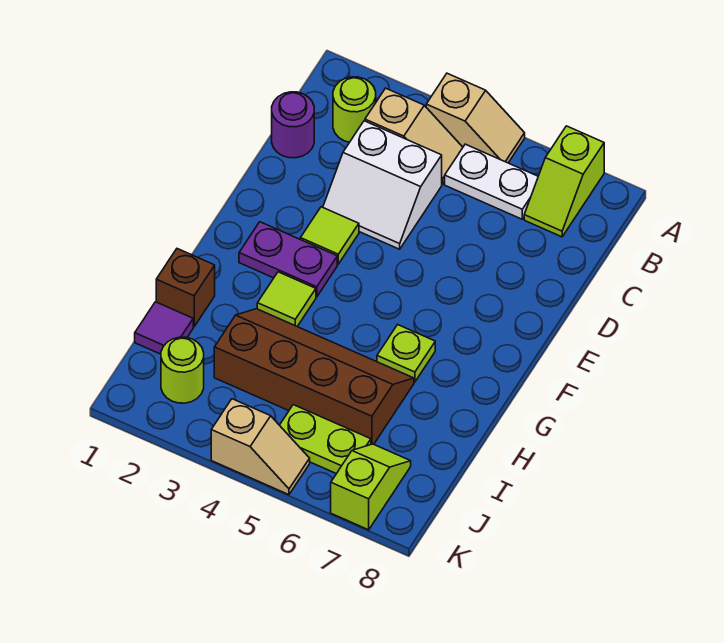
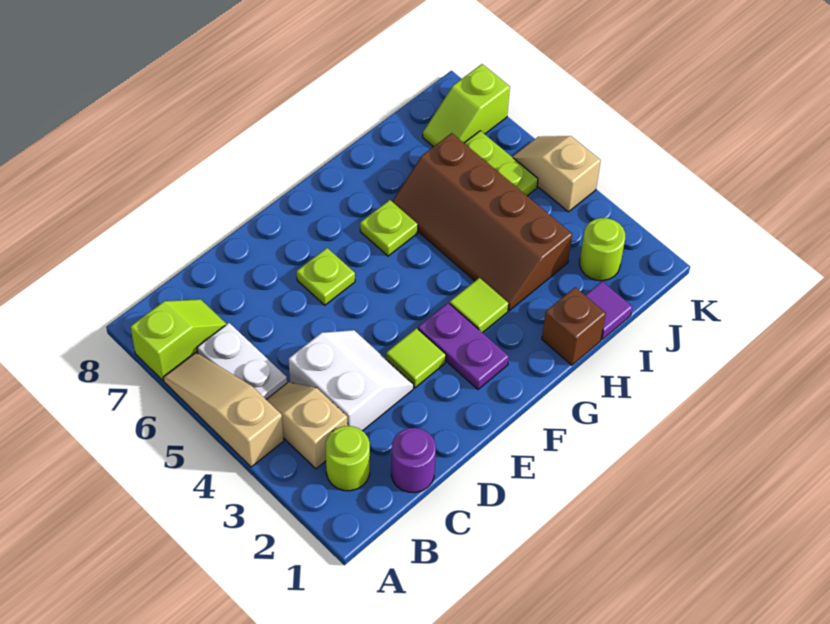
tan 1x2 slope [426,73,525,163] -> tan 1x3 slope [163,352,284,467]
none -> lime 1x1 plate [297,248,355,305]

